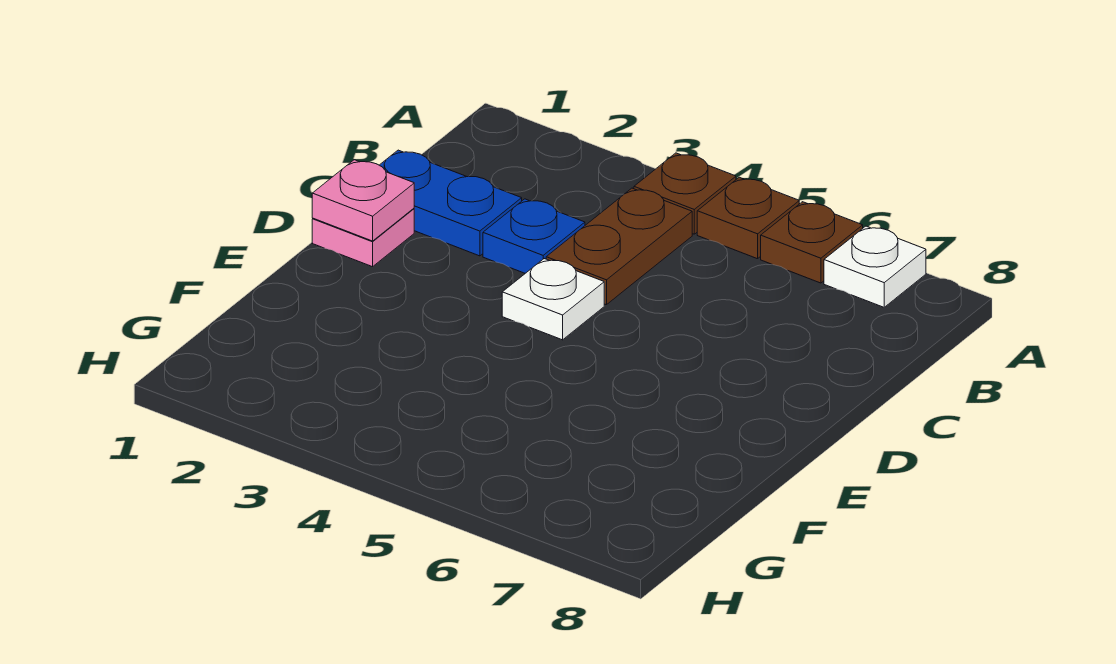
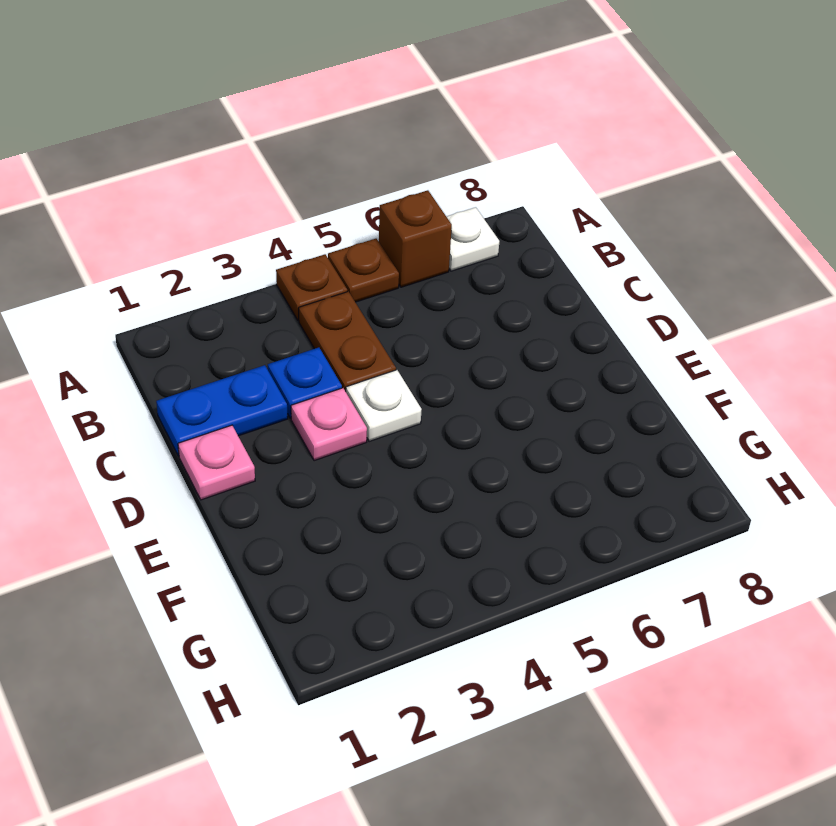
brown 1x1 plate [761,202,863,283] -> brown 1x1 brick [379,190,452,287]
pink 1x1 plate [312,160,414,241] -> pink 1x1 plate moved to [291,388,367,461]

